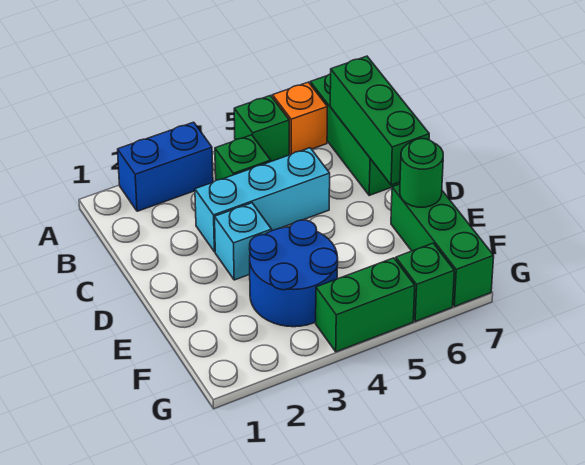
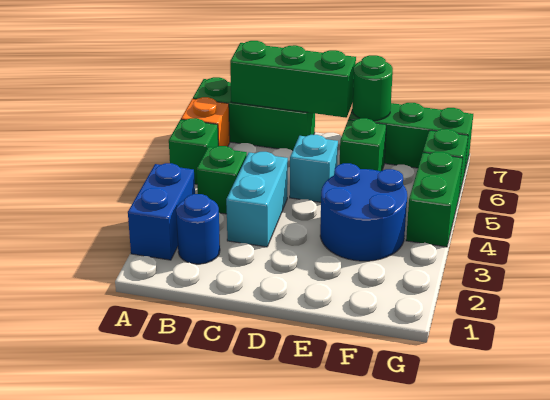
none -> blue 1x1 round brick [176,194,220,264]
cyan 1x3 brick [195,148,330,252] -> cyan 1x2 brick [226,152,288,247]
cyan 1x1 brick [215,203,272,280] -> cyan 1x1 brick moved to [290,135,338,202]
none -> green 1x1 brick [340,118,386,171]

